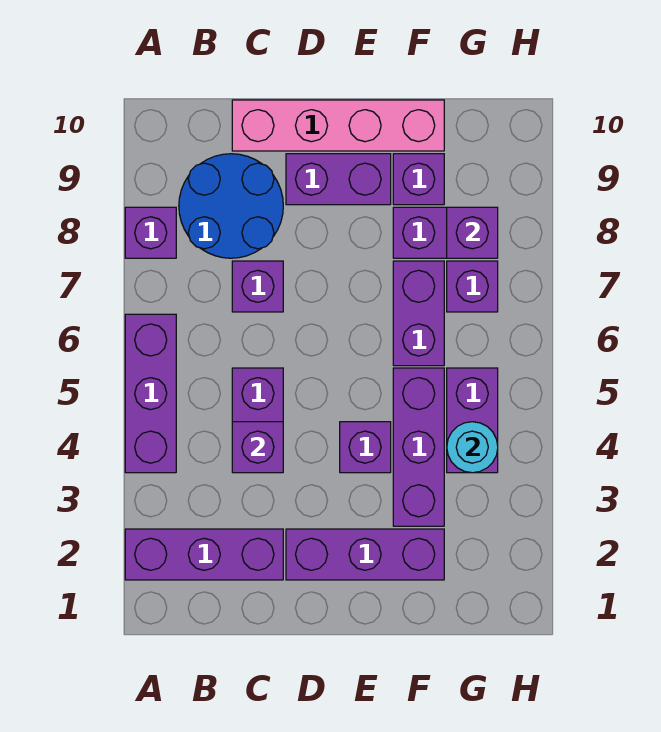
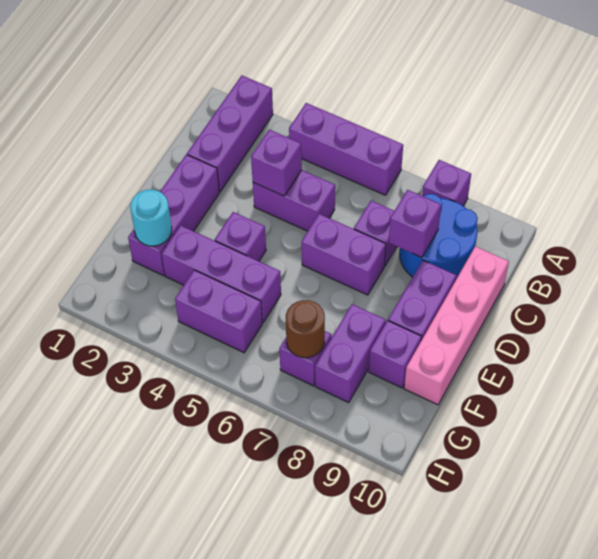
purple 1x2 brick [393,261,444,366] -> purple 1x2 brick moved to [302,214,386,295]
cyan 1x1 round brick [447,422,498,473] -> cyan 1x1 round brick moved to [130,190,172,246]
none -> brown 1x1 round brick [286,300,325,358]
purple 1x1 brick [447,207,498,258] -> purple 1x1 brick moved to [389,190,441,258]

